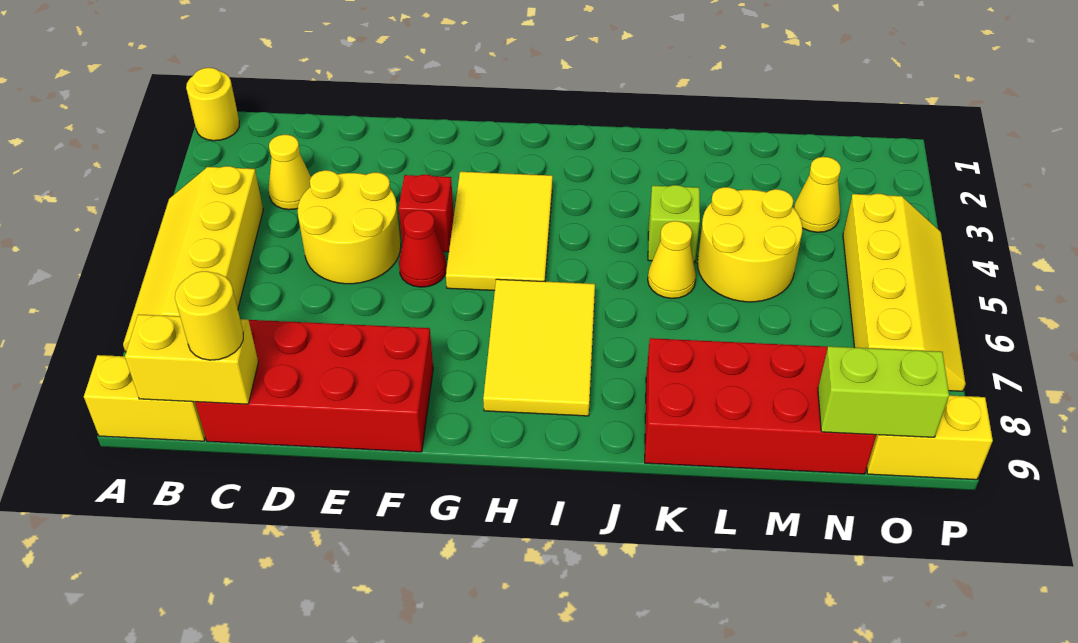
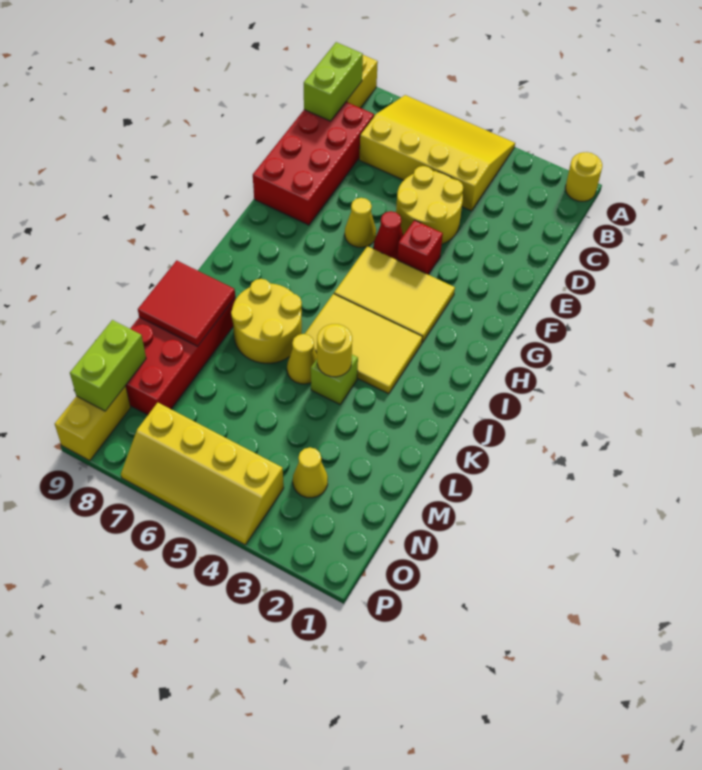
yellow 2x4 slope [123,166,263,352] -> yellow 3x4 slope [359,95,515,211]
yellow 1x2 brick [125,314,258,404] -> lime 1x2 brick [304,42,363,121]
yellow 1x1 cone [269,135,311,210] -> yellow 1x1 cone moved to [345,198,376,247]
yellow 1x1 round brick [175,271,243,360] -> yellow 1x1 round brick moved to [317,324,352,377]
yellow 2x3 tile [483,279,595,416] -> yellow 2x3 tile moved to [305,294,422,394]
none -> red 2x2 tile [138,260,235,346]
yellow 2x2 round brick [697,187,802,302] -> yellow 2x2 round brick moved to [231,279,302,363]

